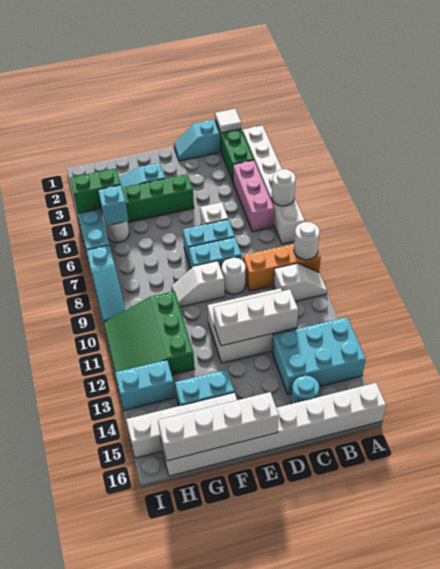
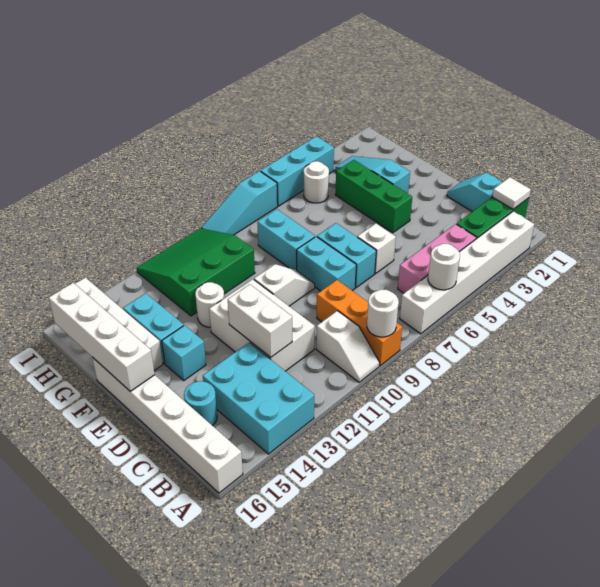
white 1x8 brick [161,383,386,476] -> white 1x6 brick [92,357,243,493]
white 1x3 brick [213,289,298,346] -> white 1x2 brick [228,284,292,357]
white 1x1 round brick [222,258,246,294] -> white 1x1 round brick moved to [195,282,224,327]
white 1x2 slope [172,261,225,307] -> white 1x2 slope turned to [254,264,315,306]
green 1x2 brick [70,168,121,213] -> none
cyan 1x1 brick [98,185,128,226] -> cyan 1x1 brick moved to [162,325,206,380]
cyan 1x2 brick [115,360,175,410] -> cyan 1x2 brick moved to [257,209,315,270]

